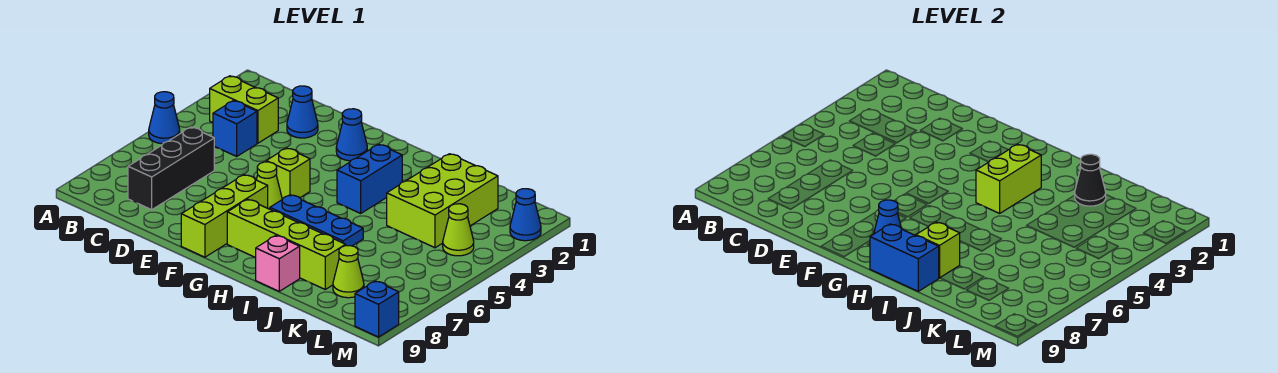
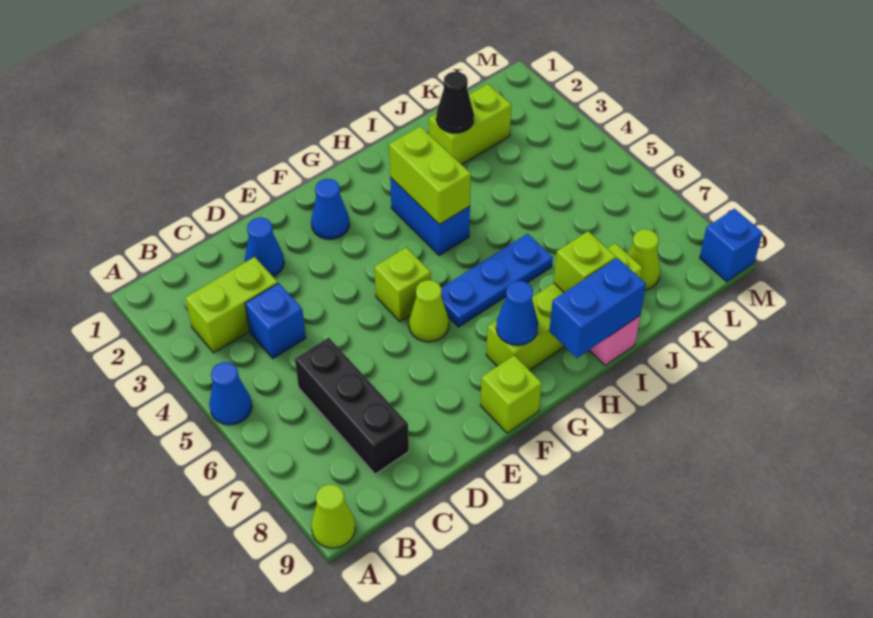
lime 1x3 brick [181,175,268,257] -> lime 1x1 brick [480,355,542,433]
lime 2x3 brick [387,154,498,248] -> lime 1x2 brick [429,84,511,165]
lime 1x1 cone [443,204,474,256] -> lime 1x1 cone moved to [311,484,355,548]
blue 1x1 cone [510,189,541,241] -> none

